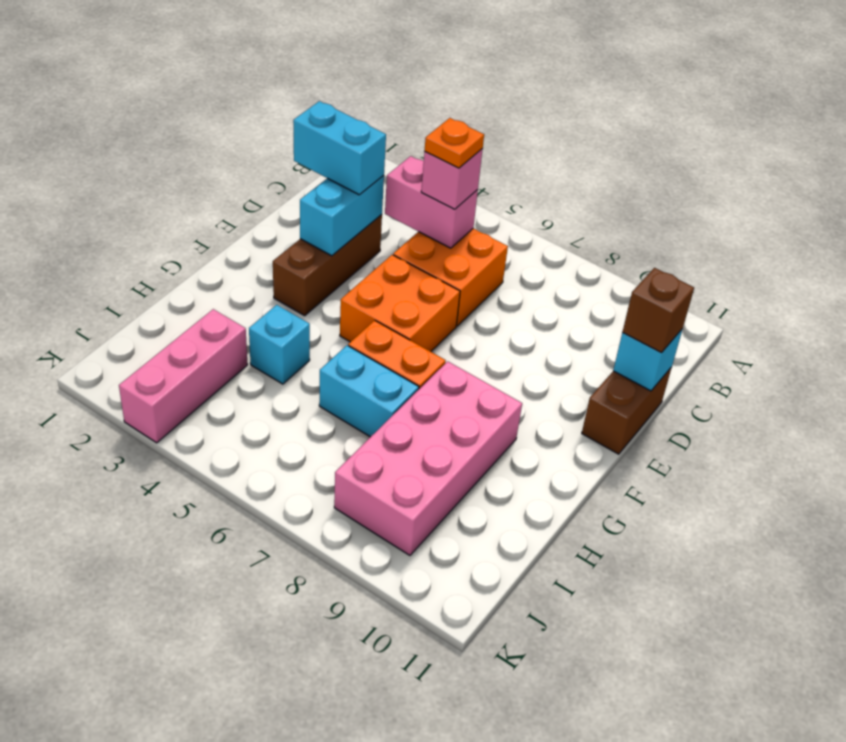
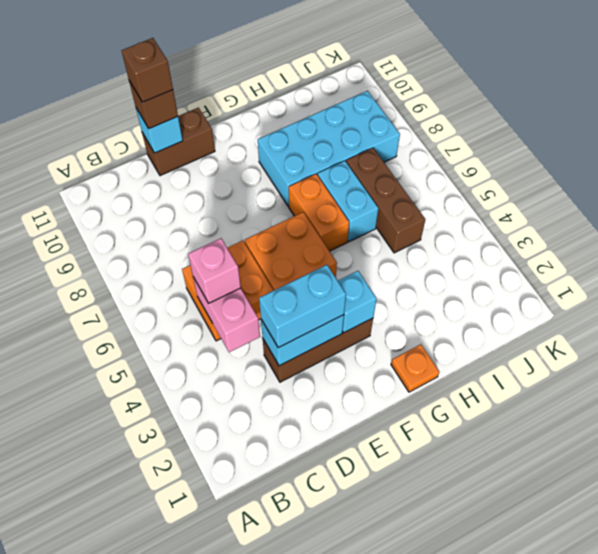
orange 1x1 plate [425,118,484,168] -> orange 1x1 plate moved to [391,344,439,392]
cyan 1x2 brick [293,101,386,195] -> cyan 1x2 brick turned to [259,265,346,348]
none -> brown 1x1 brick [122,38,173,102]
pink 2x4 brick [334,361,522,555] -> cyan 2x4 brick [258,91,400,207]
cyan 1x1 brick [249,305,310,384] -> cyan 1x1 brick moved to [338,271,377,333]
pink 1x3 brick [119,309,248,443] -> none
none -> brown 1x3 brick [346,148,425,253]

